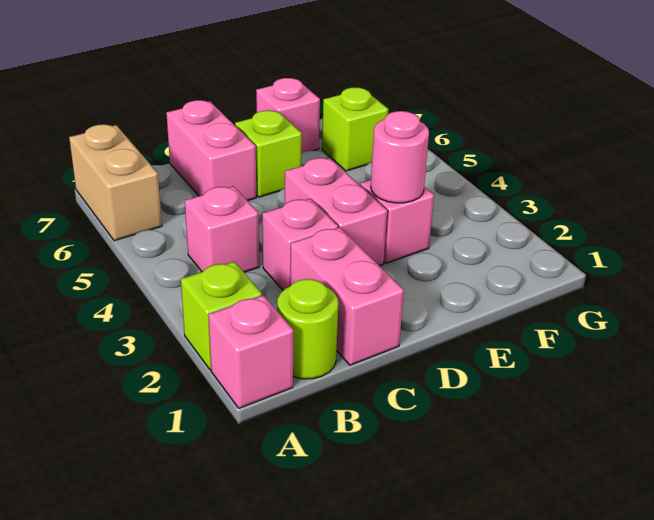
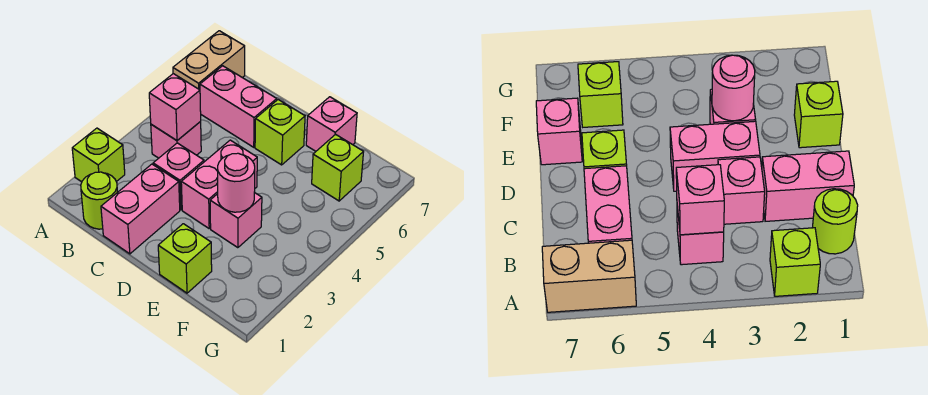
pink 1x1 brick [208,295,294,408] -> pink 1x1 brick moved to [149,74,201,140]
pink 1x2 brick [166,100,256,201] -> pink 1x2 brick turned to [200,66,277,147]
none -> lime 1x1 brick [158,224,212,293]

